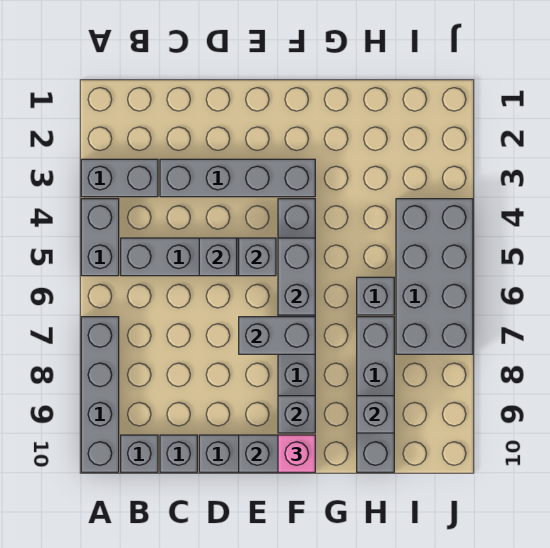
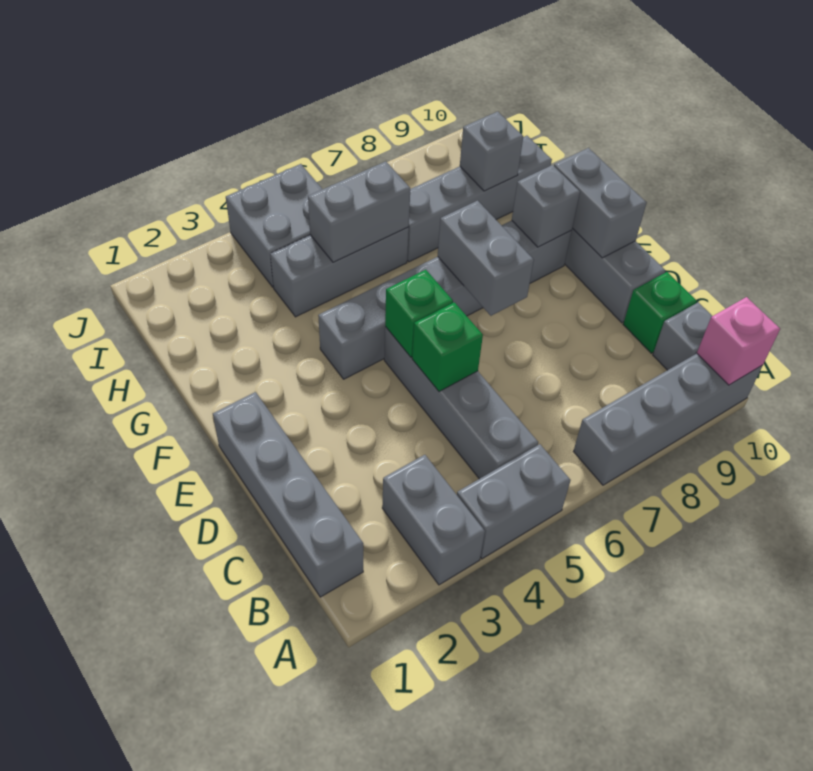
grey 1x4 brick [160,159,315,197] -> grey 1x4 brick moved to [213,392,363,597]
grey 1x1 brick [160,435,197,472] -> green 1x1 brick [623,272,697,353]
grey 1x1 brick [199,238,237,276] -> green 1x1 brick [412,302,483,392]
grey 1x1 brick [239,238,276,276] -> green 1x1 brick [385,270,453,357]
grey 1x2 brick [278,238,315,315] -> grey 1x2 brick moved to [308,161,410,262]
pink 1x1 brick [278,435,315,472] -> pink 1x1 brick moved to [697,297,780,385]
grey 1x1 brick [357,277,394,315] -> grey 1x3 brick [270,227,409,317]
grey 2x4 brick [396,199,473,354] -> grey 2x2 brick [226,164,322,287]

